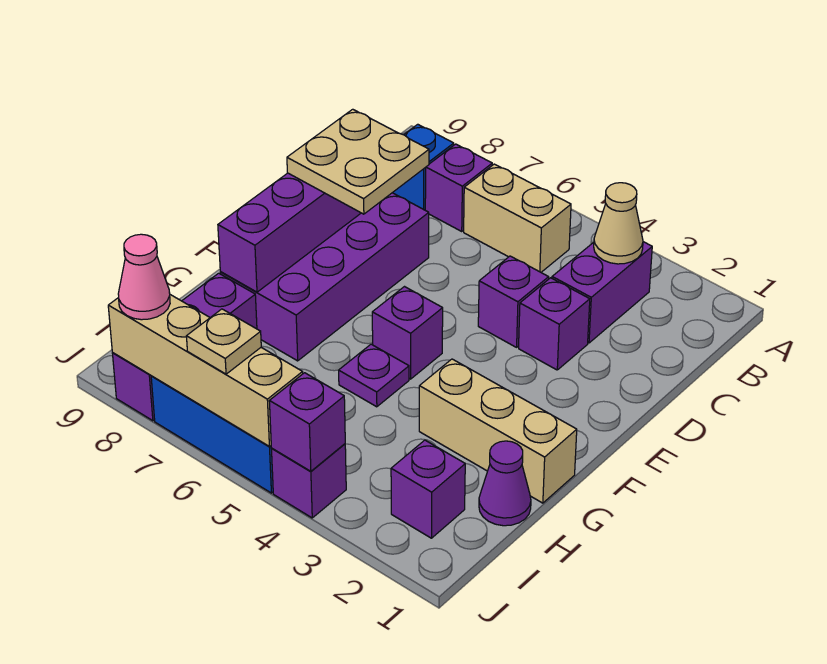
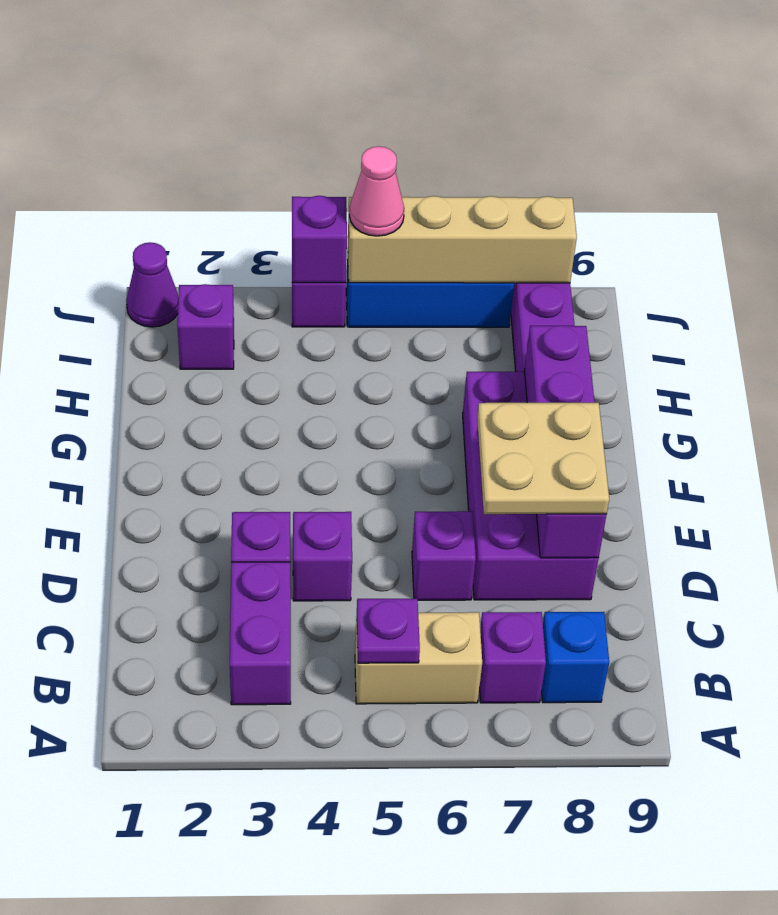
tan 1x1 cone [594,183,643,264] -> none
purple 1x1 brick [372,287,443,379] -> purple 1x1 brick moved to [412,511,476,600]
tan 1x3 brick [419,359,577,503] -> none
purple 1x1 plate [339,344,409,407] -> purple 1x1 plate moved to [357,599,420,663]
purple 1x1 cone [479,441,531,526] -> purple 1x1 cone moved to [126,242,179,327]
tan 1x1 plate [186,309,261,374] -> none
pink 1x1 cone [118,234,170,320] -> pink 1x1 cone moved to [349,146,404,236]

